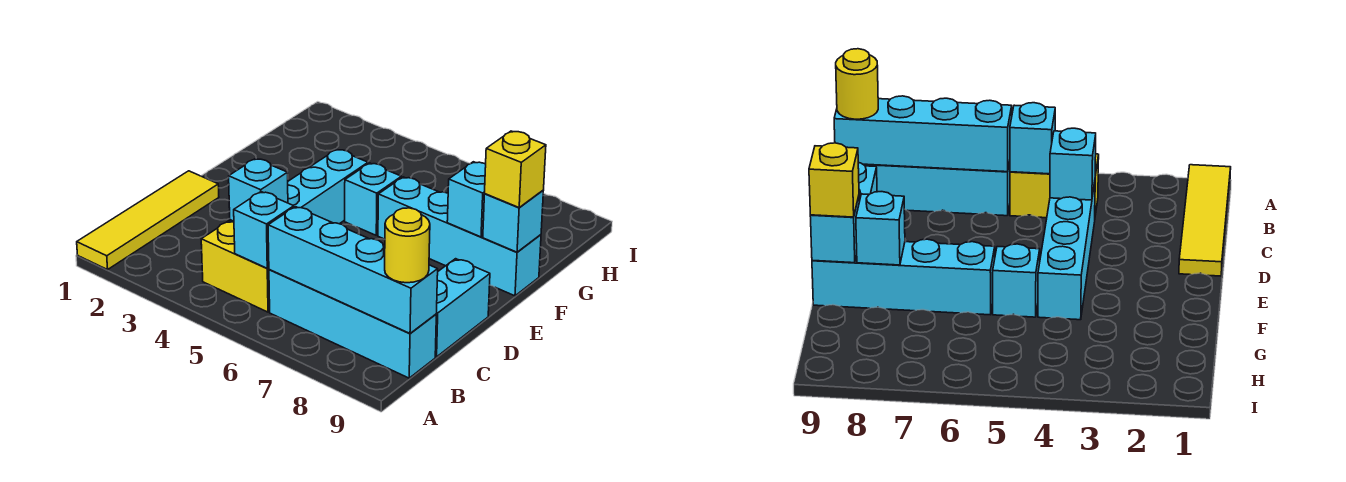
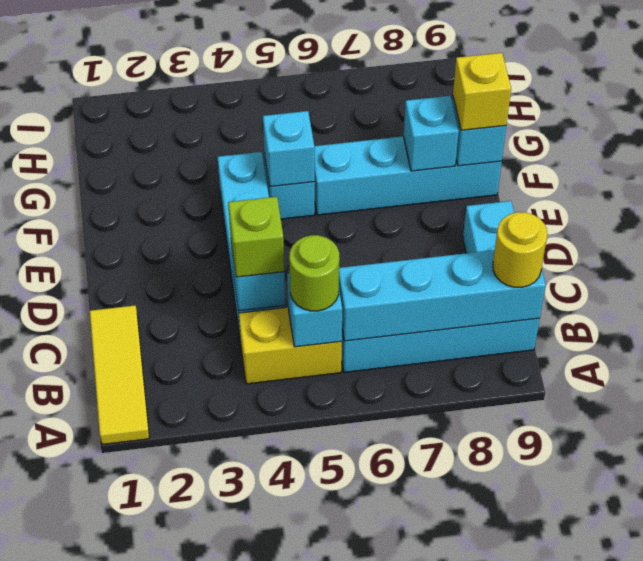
yellow 1x4 tile [77,171,219,270] -> yellow 1x3 tile [90,305,149,445]
none -> lime 1x1 round brick [289,235,339,311]
none -> lime 1x1 brick [228,197,284,277]
none -> cyan 1x1 brick [263,111,315,187]

